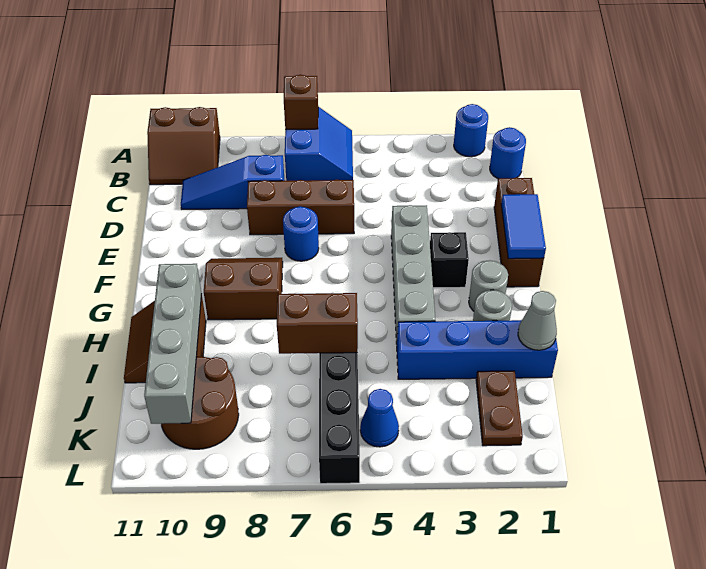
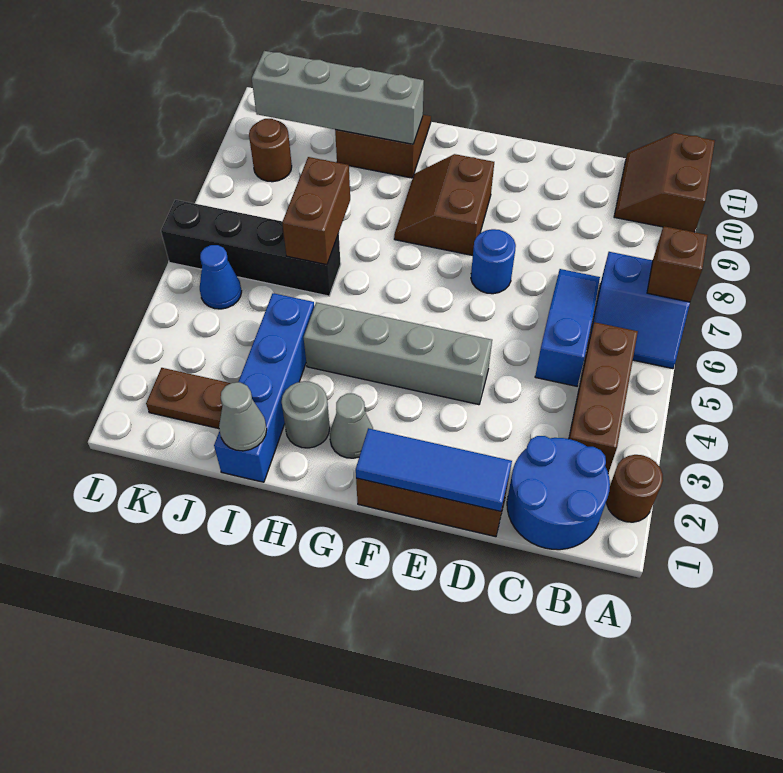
blue 1x1 round brick [454,104,488,157] -> brown 1x1 round brick [606,455,663,522]
blue 1x1 round brick [490,127,526,179] -> blue 2x2 round brick [507,436,610,550]
blue 1x3 slope [181,155,285,209] -> blue 1x3 slope moved to [535,269,600,386]
brown 1x3 brick [247,180,354,235] -> brown 1x3 brick moved to [569,322,638,473]
blue 1x2 tile [501,194,546,259] -> blue 1x3 tile [356,428,512,512]
black 1x1 brick [430,232,469,288] -> none
brown 2x2 slope [204,258,283,320] -> brown 2x2 slope turned to [394,154,494,255]
grey 1x1 round brick [469,261,508,311] -> grey 1x1 cone [330,394,373,458]
brown 2x2 round brick [161,357,239,449] -> brown 1x1 round brick [249,119,292,182]

